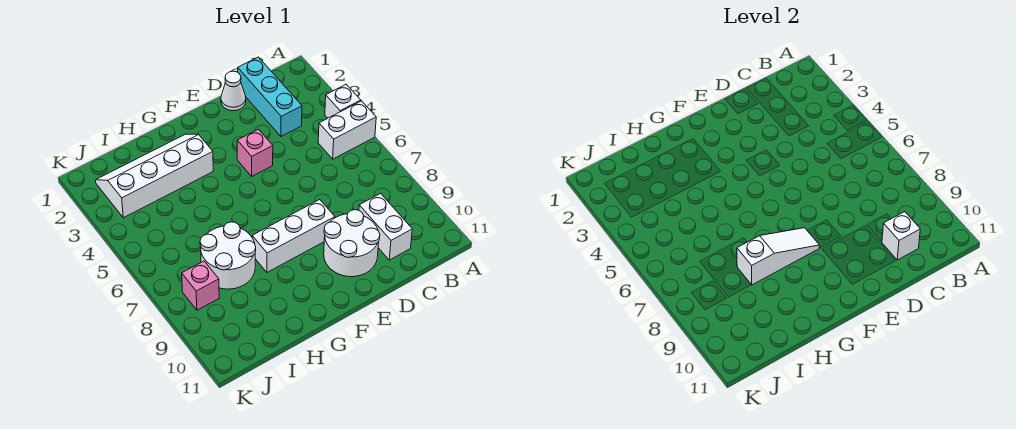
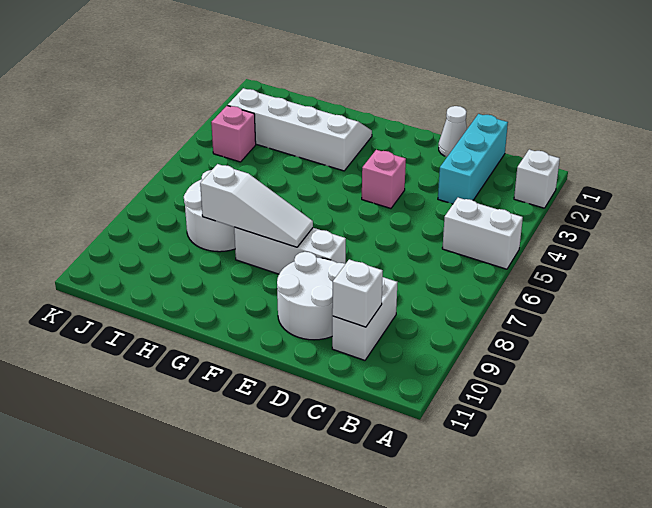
white 1x1 brick [325,85,361,118] -> white 1x1 brick moved to [514,150,560,208]
pink 1x1 brick [182,261,219,310] -> pink 1x1 brick moved to [211,106,256,162]

